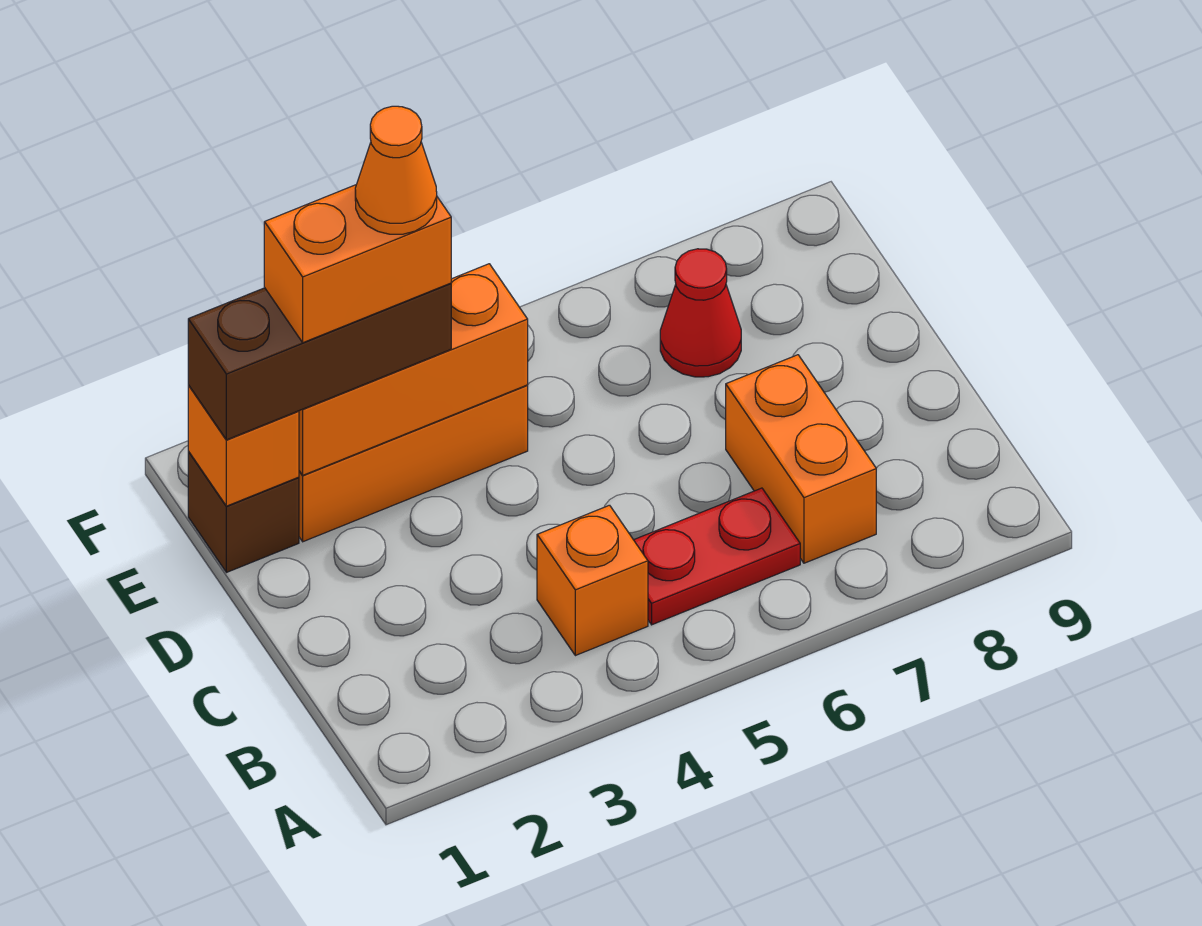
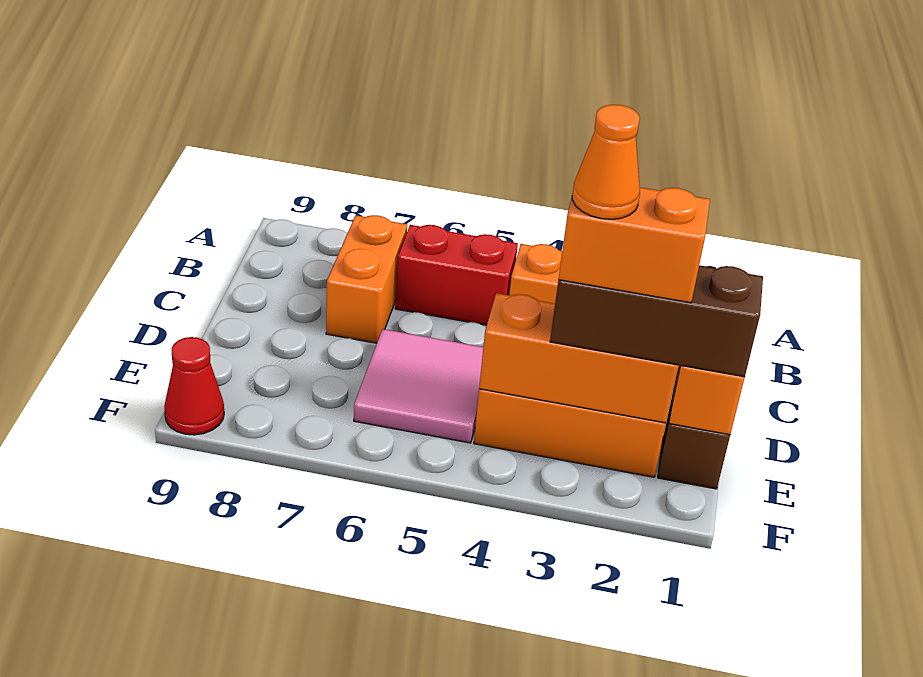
red 1x2 plate [634,488,800,625] -> red 1x2 brick [395,225,518,325]
none -> pink 2x2 tile [354,329,483,443]
red 1x1 cone [660,249,741,377] -> red 1x1 cone moved to [164,337,224,435]

